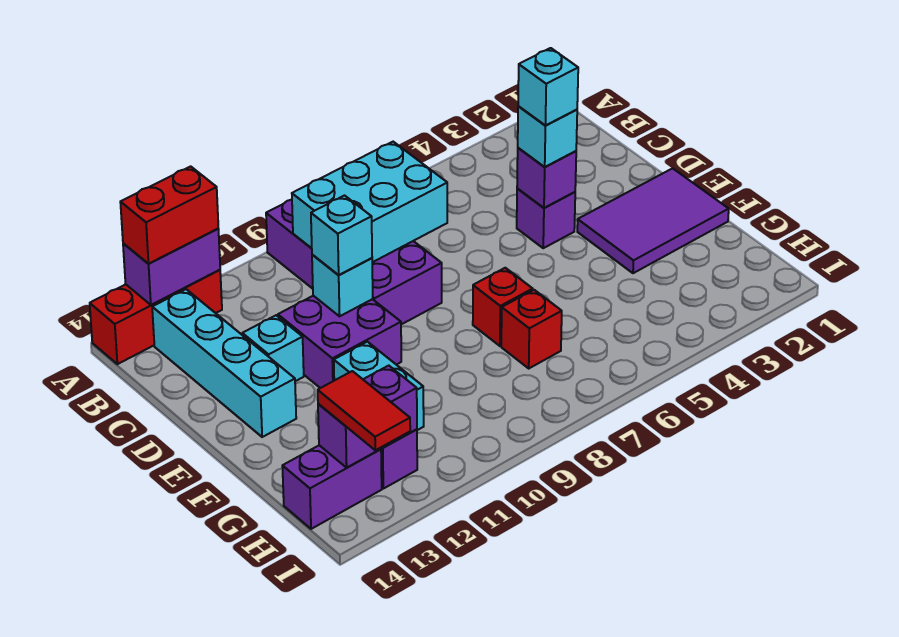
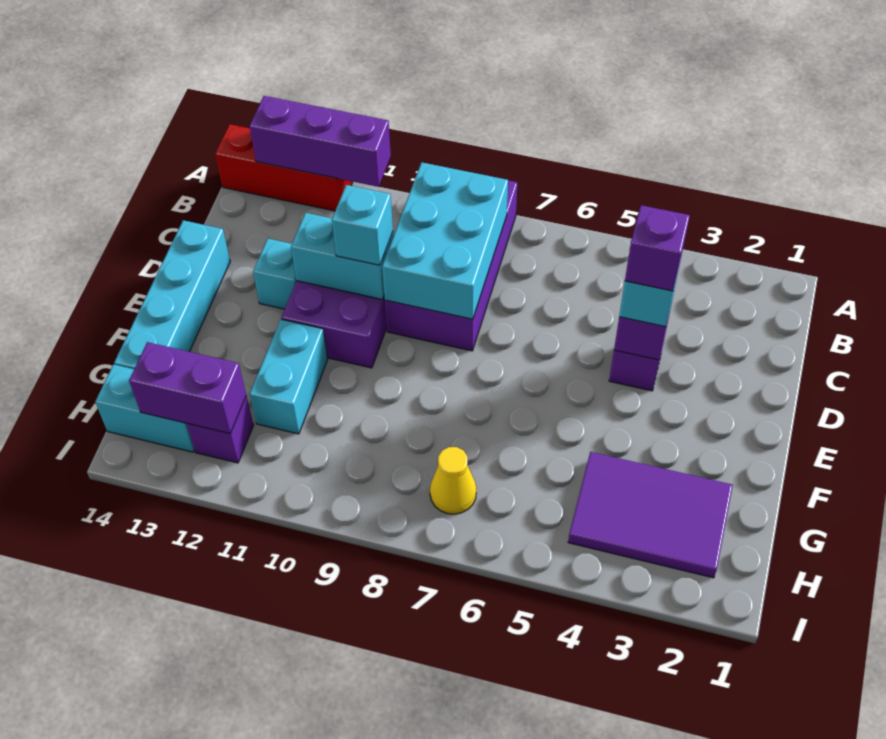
purple 1x2 brick [123,229,220,305] -> purple 1x3 brick [250,96,391,187]
red 1x2 brick [120,166,218,264] -> none
cyan 2x3 brick [292,142,447,262] -> cyan 2x3 brick turned to [382,162,508,319]
cyan 1x4 brick [152,289,296,437] -> cyan 1x4 brick moved to [114,220,230,369]
cyan 1x1 brick [518,48,578,125] -> purple 1x1 brick [625,205,690,291]
cyan 1x1 brick [312,255,373,316] -> cyan 1x2 brick [291,213,393,299]
purple 2x3 tile [577,168,729,273] -> purple 2x3 tile moved to [568,452,733,578]
red 1x1 brick [473,268,533,346] -> none
red 1x1 brick [501,290,562,368] -> none
none -> yellow 1x1 cone [430,447,476,514]
purple 1x2 brick [282,445,382,529] -> cyan 1x2 brick [95,364,195,452]
red 1x2 tile [318,371,410,450] -> none

